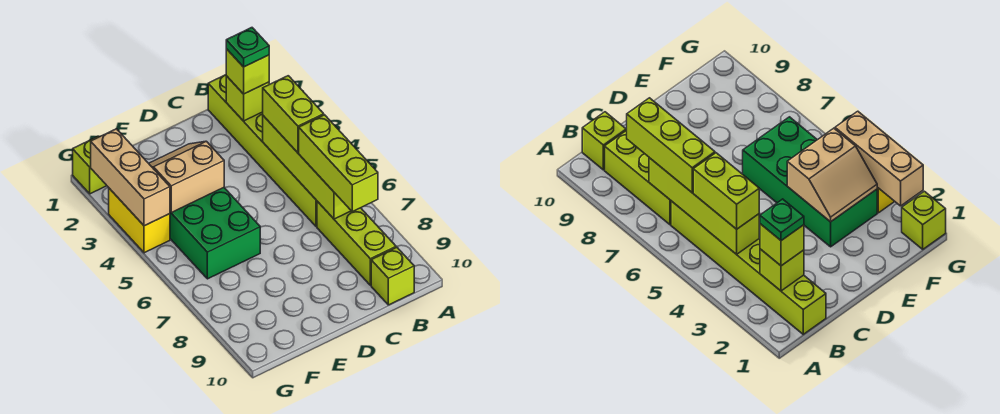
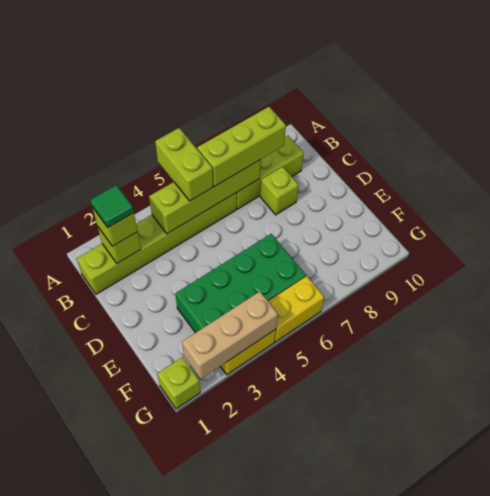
green 1x1 plate [226,28,269,67] -> green 1x1 tile [91,185,134,227]
lime 1x2 brick [263,76,324,153] -> lime 1x2 brick turned to [155,128,213,201]
lime 1x1 brick [371,248,414,305] -> lime 1x1 brick moved to [260,167,299,215]
tan 2x2 slope [149,141,224,213] -> none
none -> yellow 1x2 brick [268,276,324,342]

